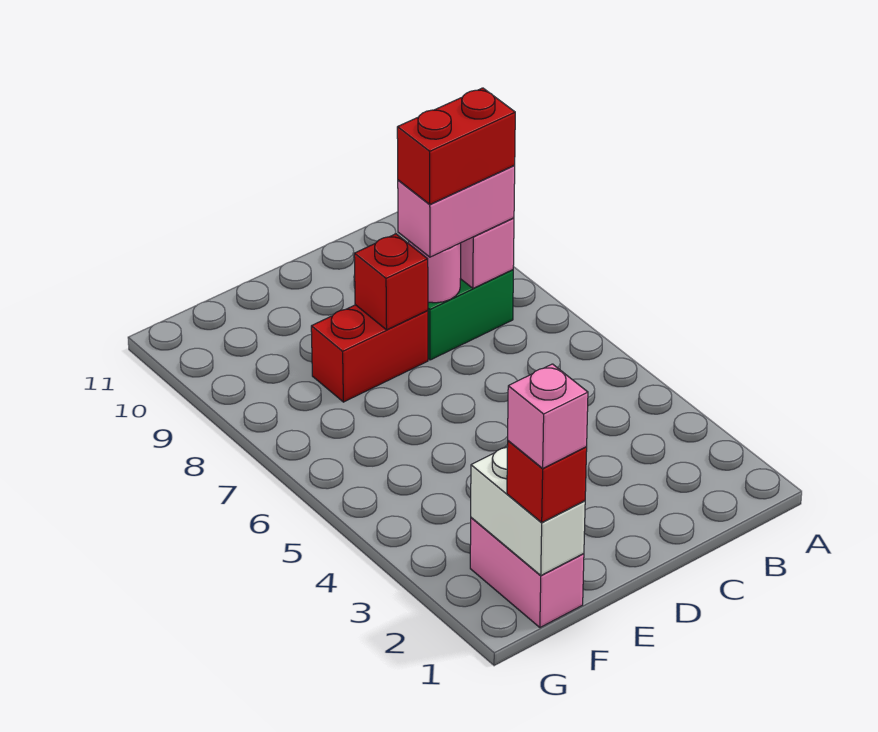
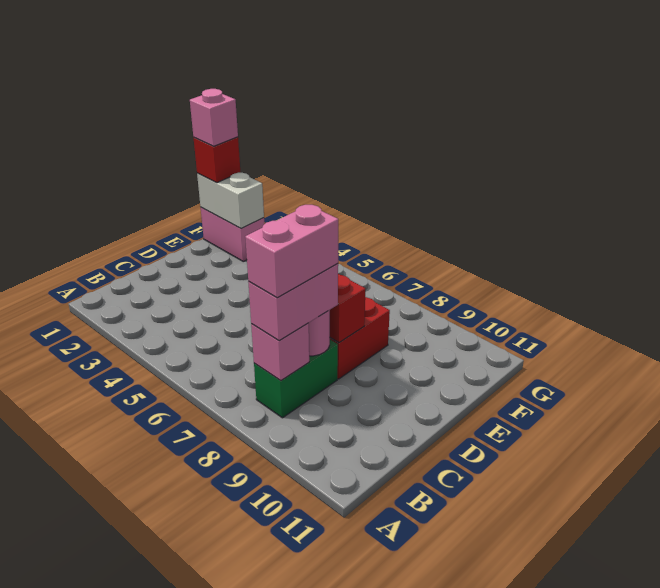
red 1x2 brick [397,88,515,204] -> pink 1x2 brick [245,205,338,298]

